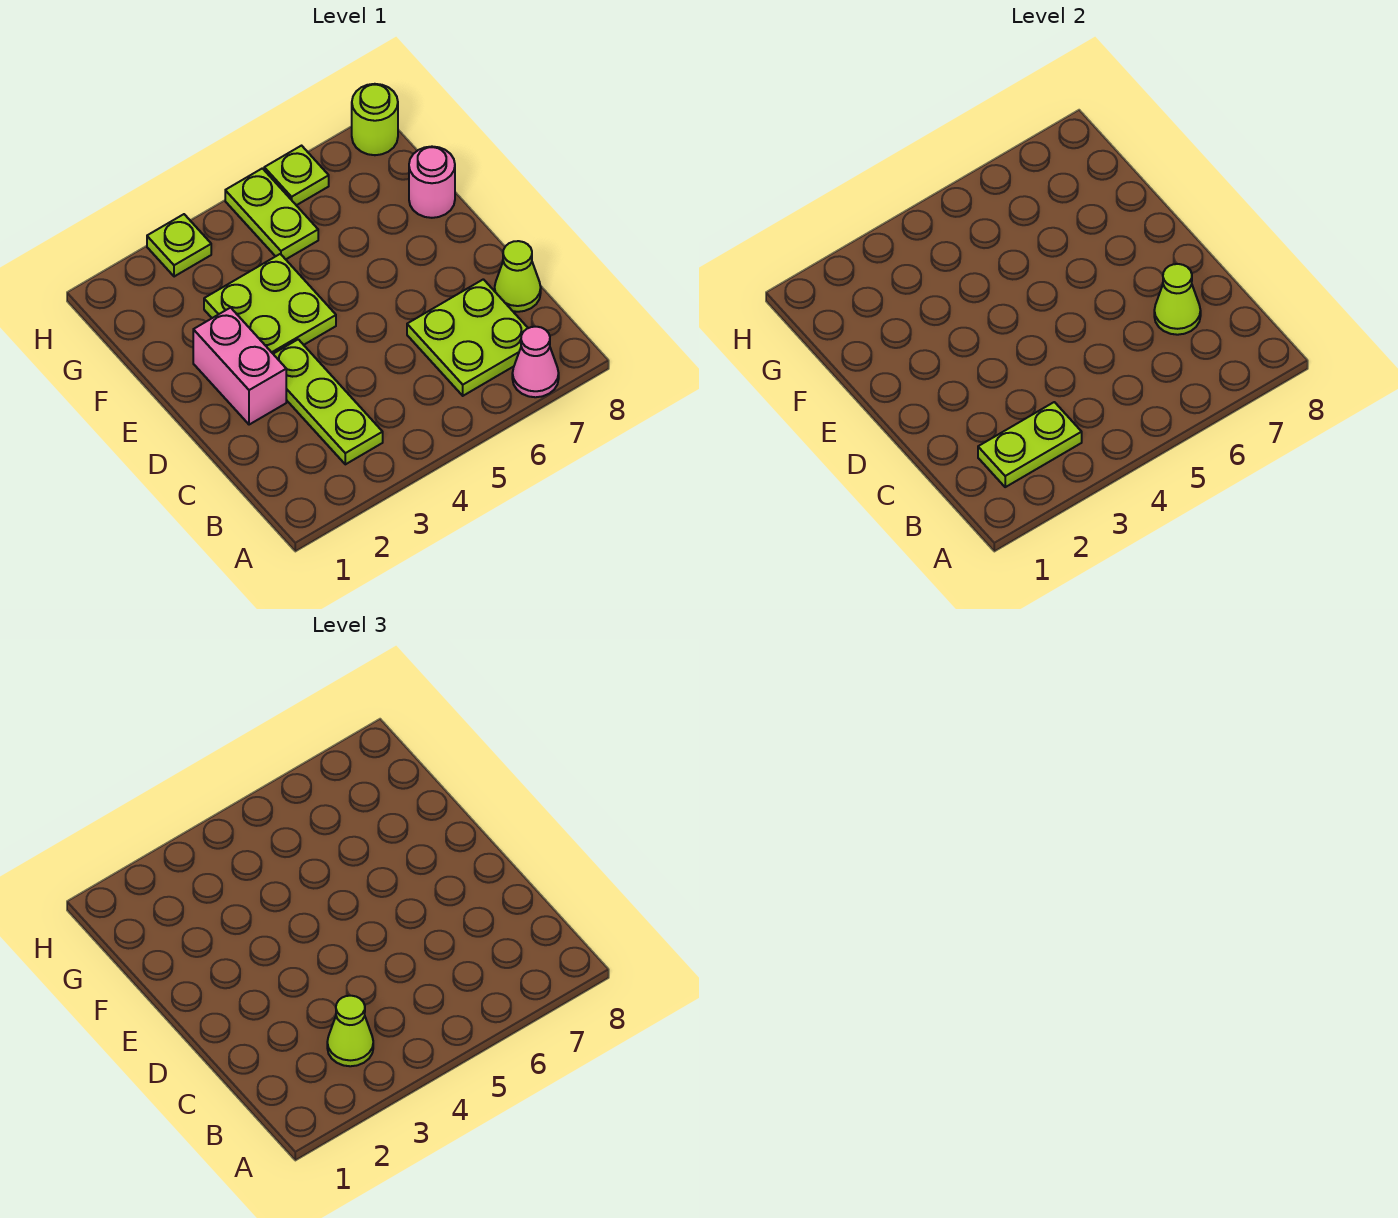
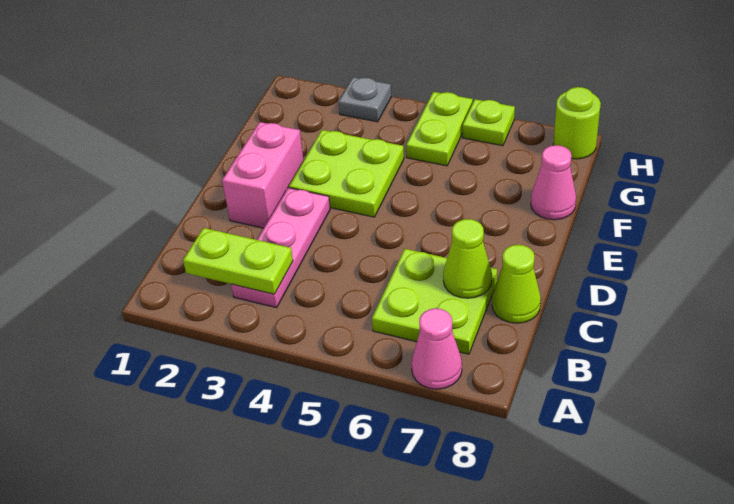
lime 1x3 plate [274,339,383,464] -> pink 1x3 plate [231,188,330,308]
lime 1x1 cone [327,996,373,1066] -> none
pink 1x1 round brick [409,147,455,218] -> pink 1x1 cone [531,145,576,220]
lime 1x1 plate [147,214,211,277] -> grey 1x1 plate [338,77,391,122]

